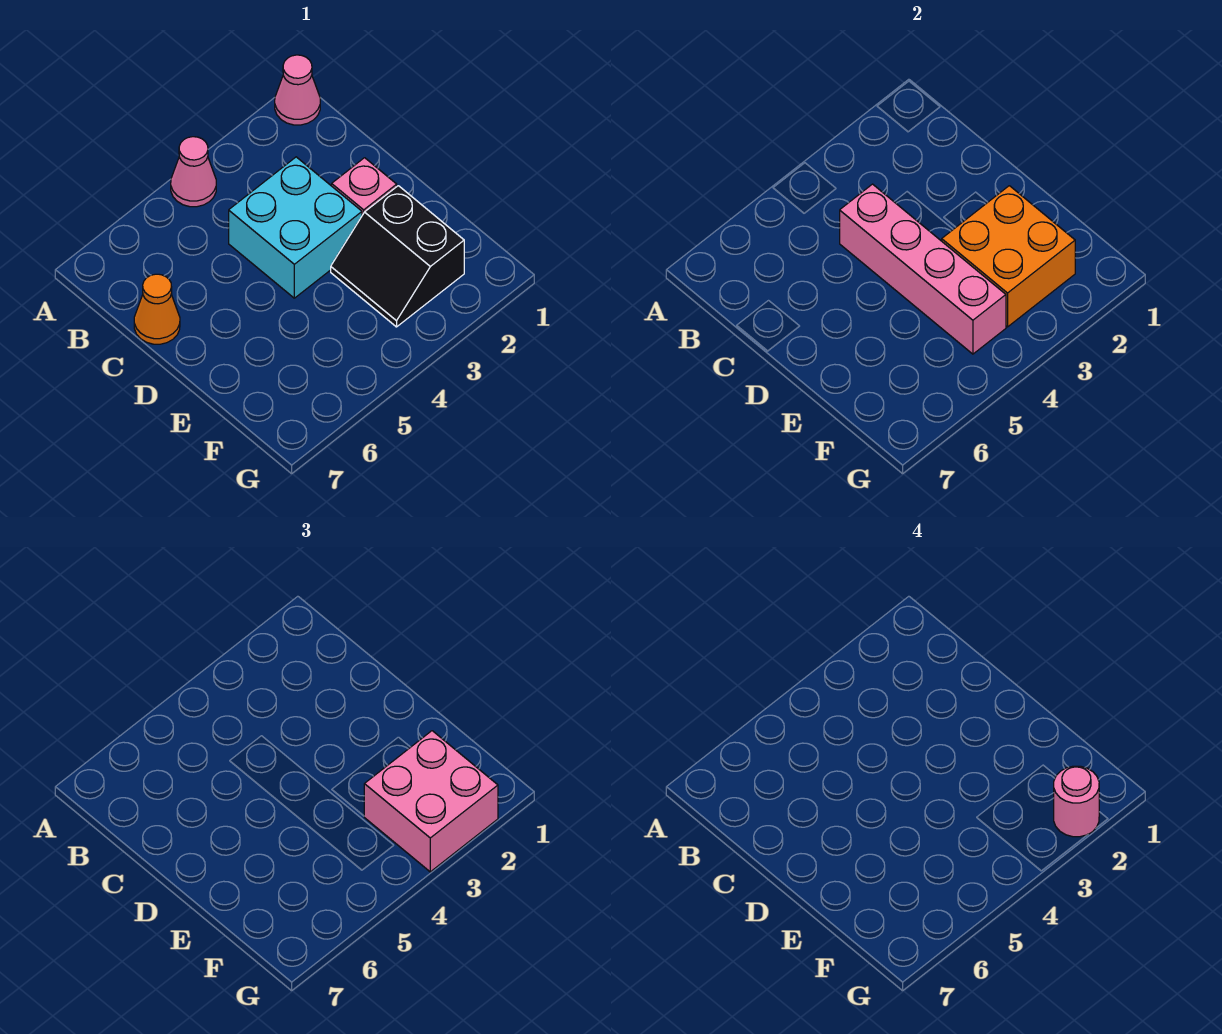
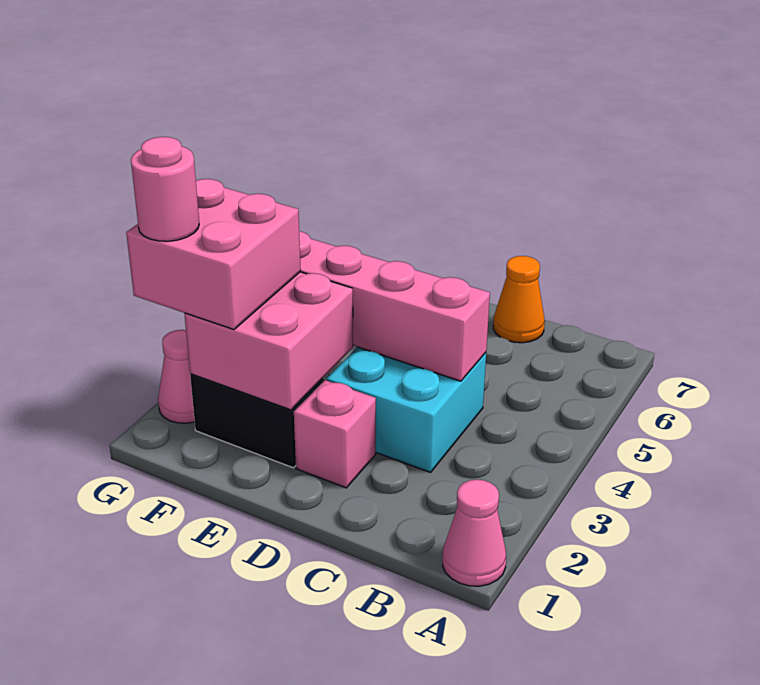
pink 1x1 cone [171,137,216,207] -> pink 1x1 cone moved to [158,330,195,423]
orange 2x2 brick [942,186,1075,327] -> pink 2x2 brick [184,272,353,410]

